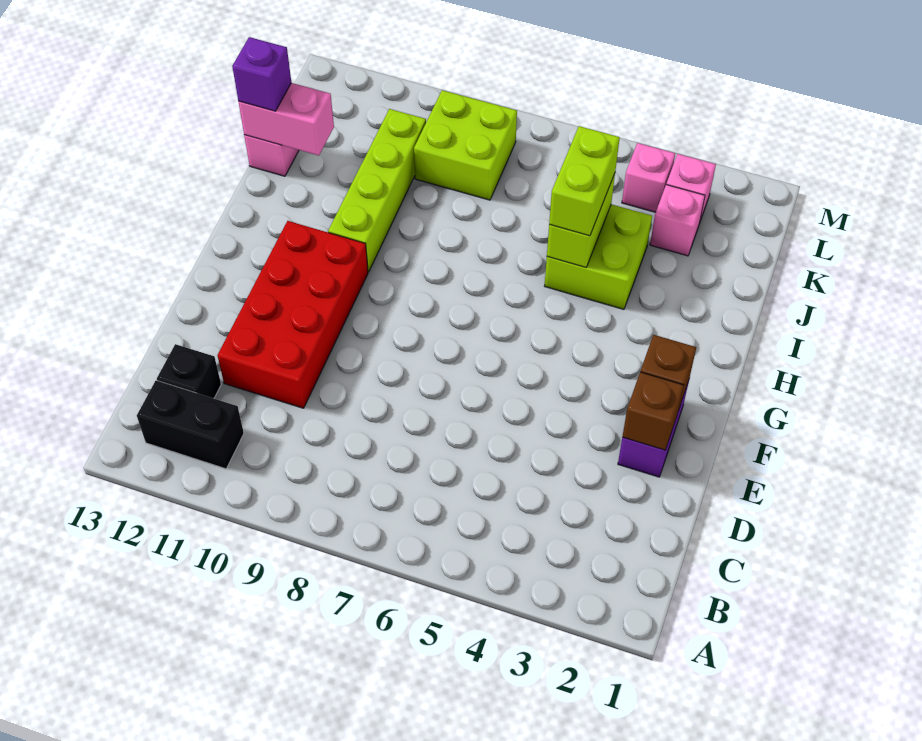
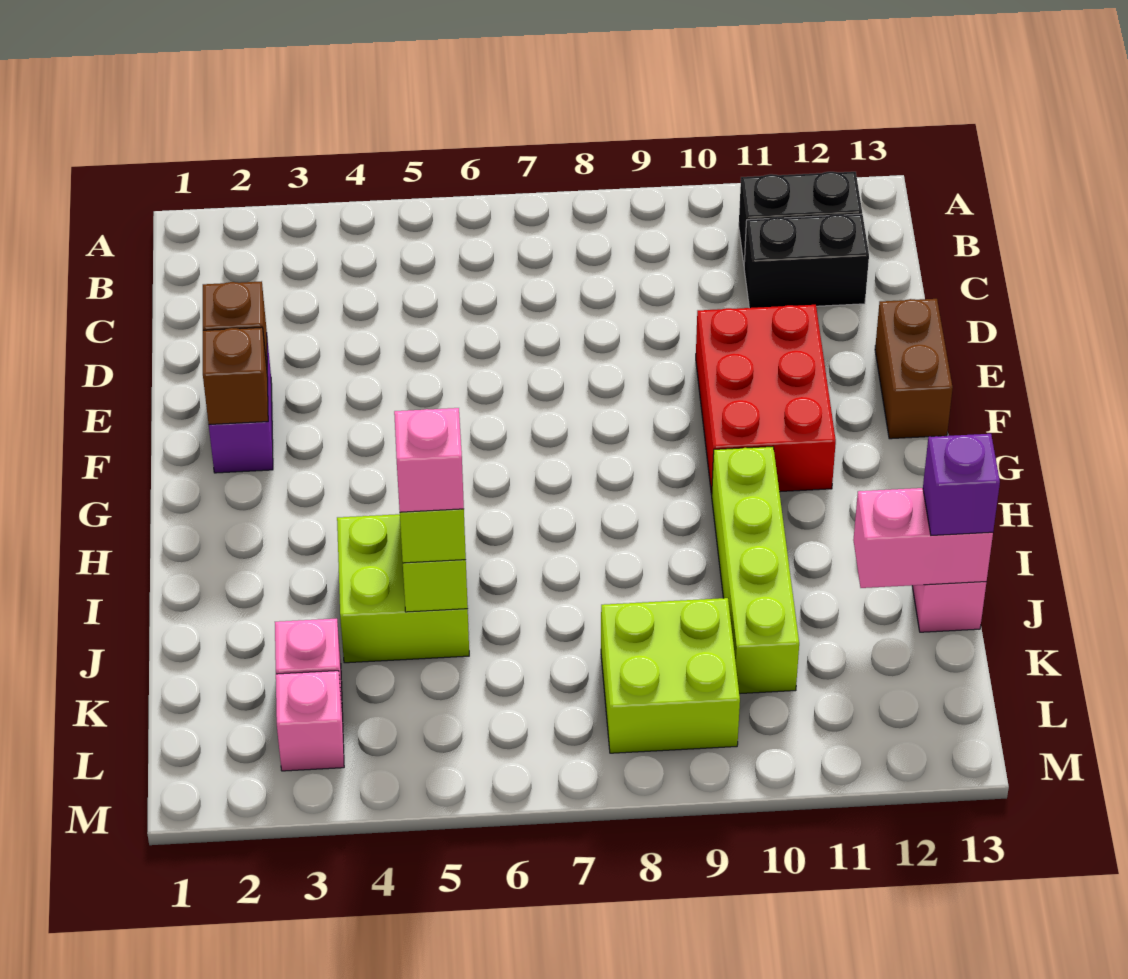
black 1x1 brick [157,344,221,398] -> black 1x2 brick [744,214,869,308]
red 2x4 brick [218,221,368,408] -> red 2x3 brick [696,305,836,495]
none -> brown 1x2 brick [875,299,953,439]
pink 1x1 brick [622,143,675,212] -> pink 1x1 brick moved to [394,408,464,512]

